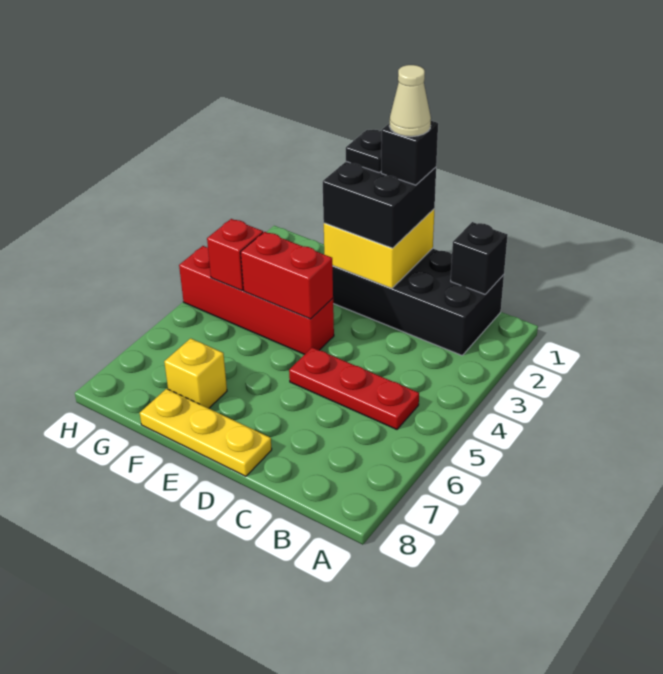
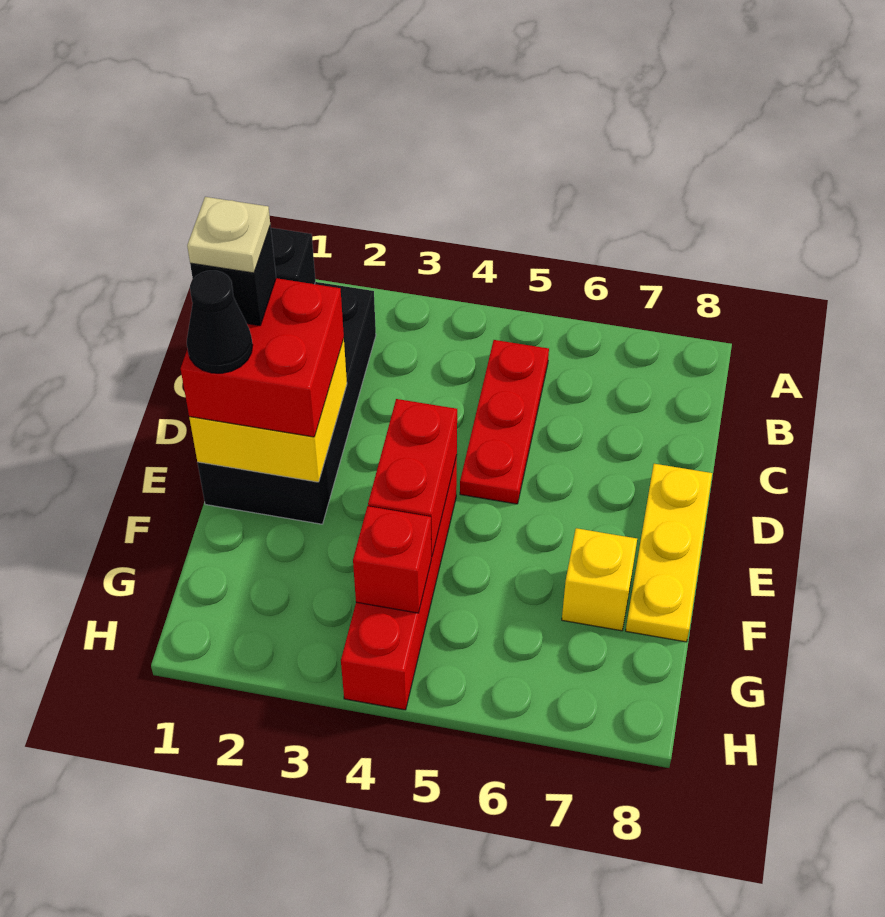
black 2x2 brick [323,161,436,248] -> red 2x2 brick [181,278,344,437]
tan 1x1 cone [389,65,431,137] -> tan 1x1 plate [187,197,270,273]
black 1x1 plate [346,130,382,172] -> black 1x1 cone [187,271,253,373]

